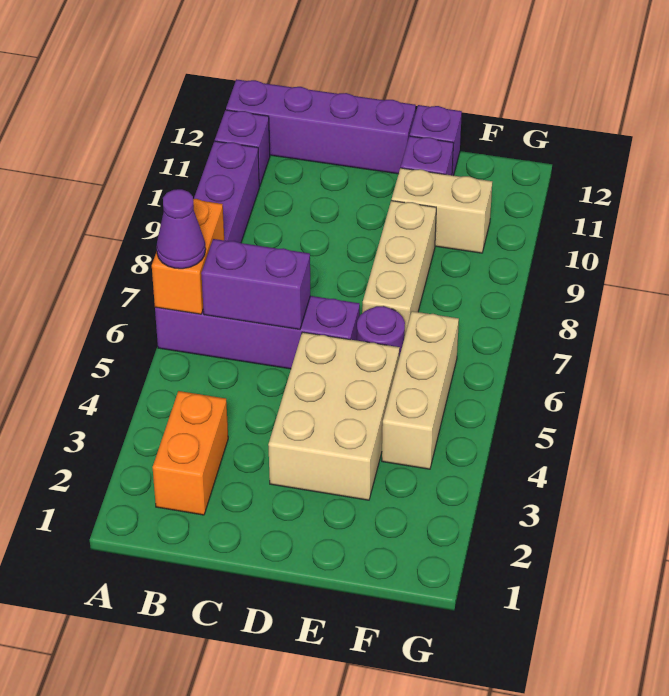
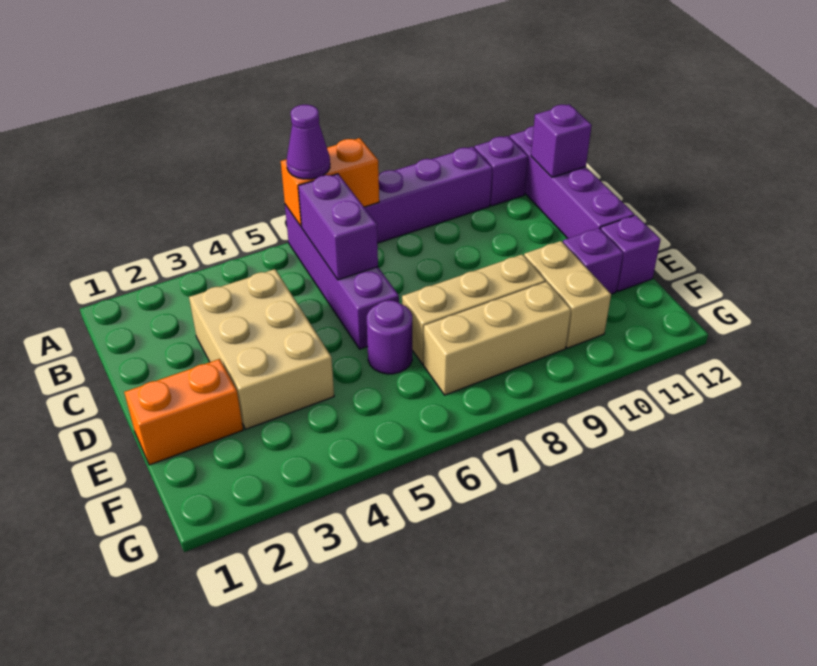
orange 1x2 brick [153,391,228,515] -> orange 1x2 brick moved to [124,359,243,465]
none -> purple 1x1 brick [531,104,592,177]
tan 2x3 brick [268,332,400,500] -> tan 2x3 brick turned to [189,269,334,429]
tan 1x3 brick [382,311,459,469] -> tan 1x3 brick moved to [423,282,571,395]

